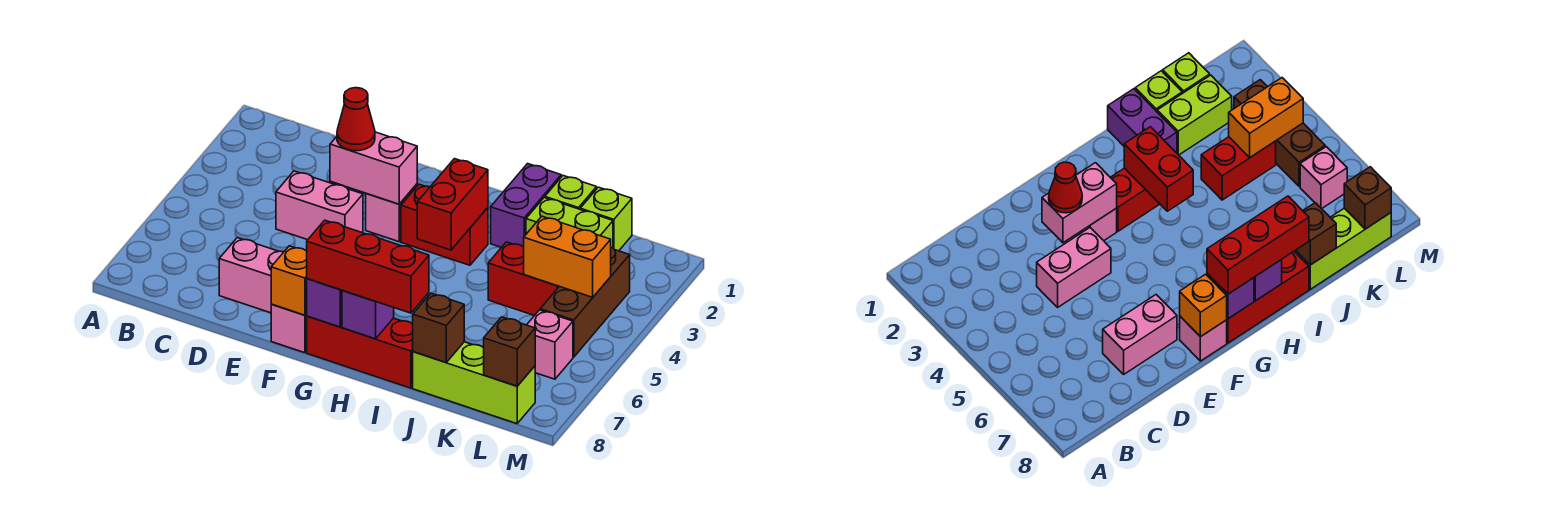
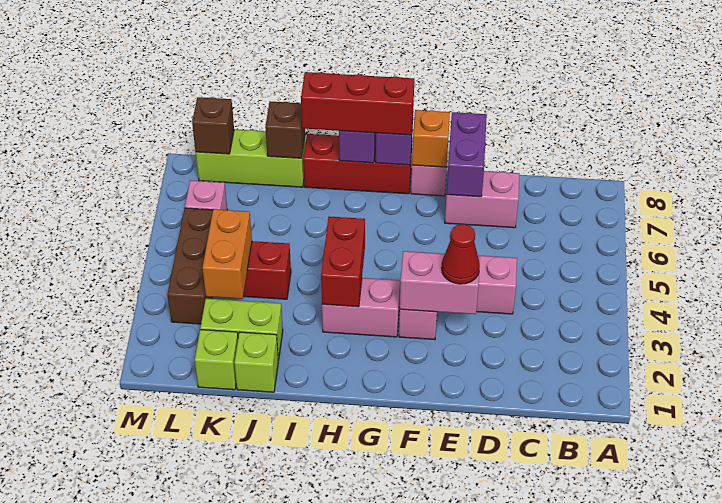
red 1x2 brick [401,184,488,265] -> pink 1x2 brick [322,278,400,337]
purple 1x2 brick [491,164,561,247] -> purple 1x2 brick moved to [446,112,487,197]
orange 1x2 brick [524,216,611,297] -> orange 1x2 brick turned to [203,209,252,299]

